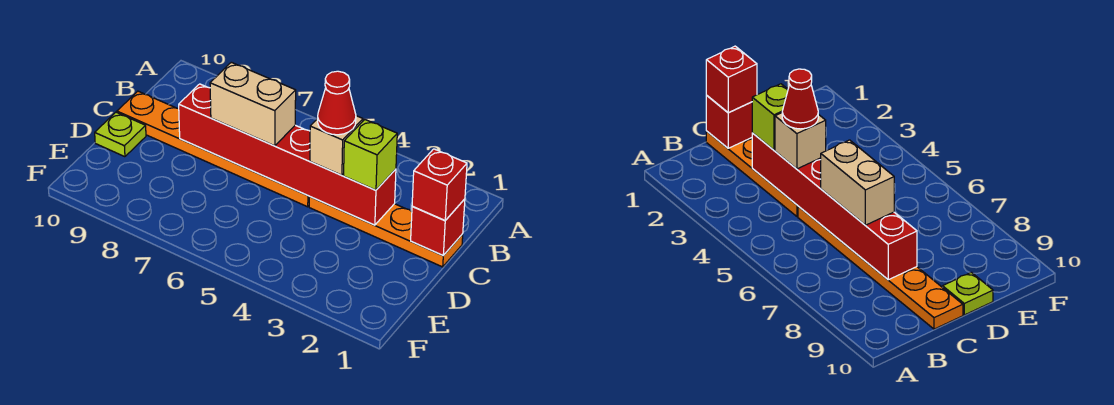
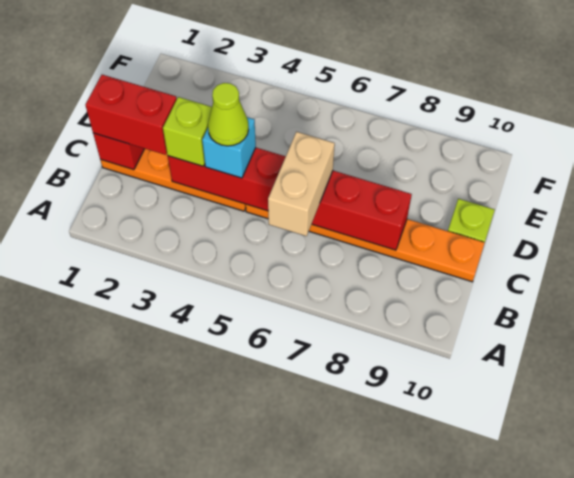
red 1x1 brick [412,149,467,220] -> red 1x2 brick [86,75,177,155]
tan 1x1 brick [310,116,363,175] -> cyan 1x1 brick [202,117,256,178]
red 1x1 cone [318,71,356,135] -> lime 1x1 cone [208,83,249,146]
tan 1x2 brick [210,62,296,146] -> tan 1x2 brick turned to [268,132,335,236]

